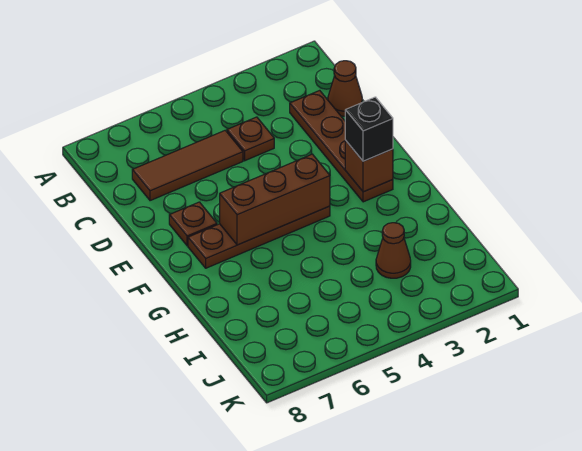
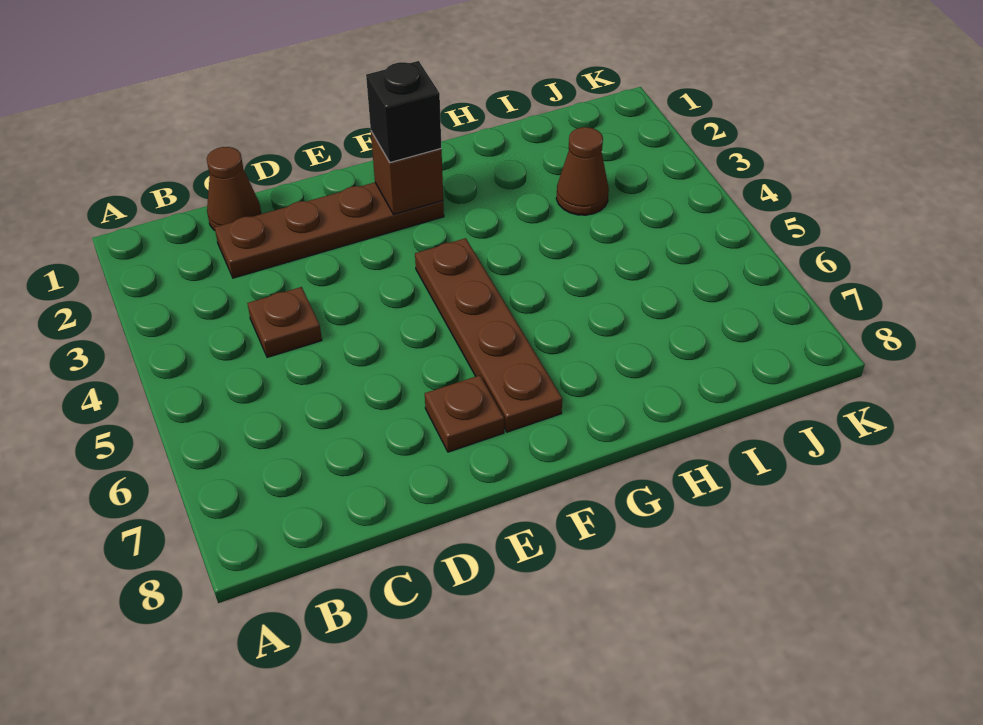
brown 1x3 tile [132,130,243,201] -> none
brown 1x3 brick [220,154,330,245] -> none

